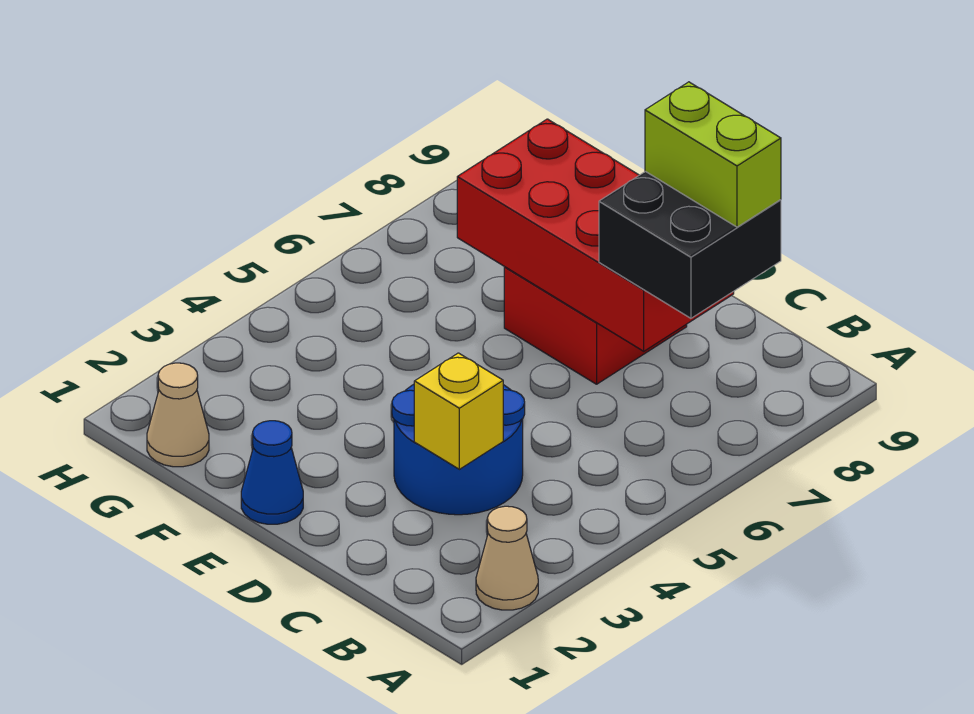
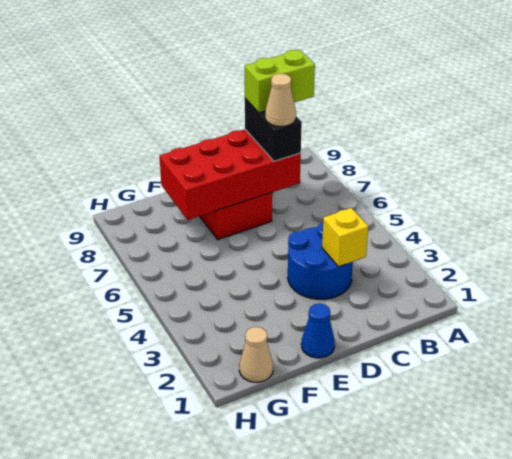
tan 1x1 cone [476,506,538,610] -> tan 1x1 cone moved to [265,74,296,126]
black 2x2 brick [599,171,781,318] -> black 1x2 brick [245,99,302,161]

